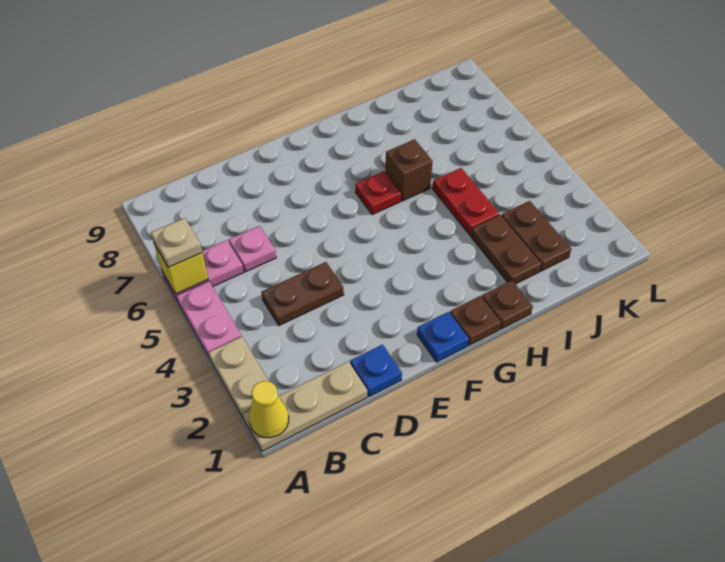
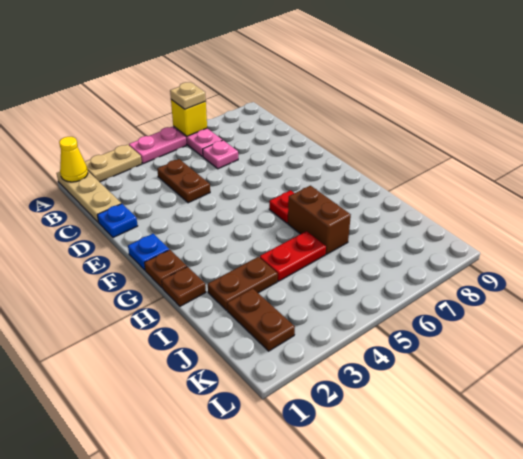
brown 1x1 brick [385,139,433,201] -> brown 1x2 brick [288,186,351,254]
brown 1x2 plate [502,201,571,271] -> brown 1x2 plate turned to [227,288,295,351]

